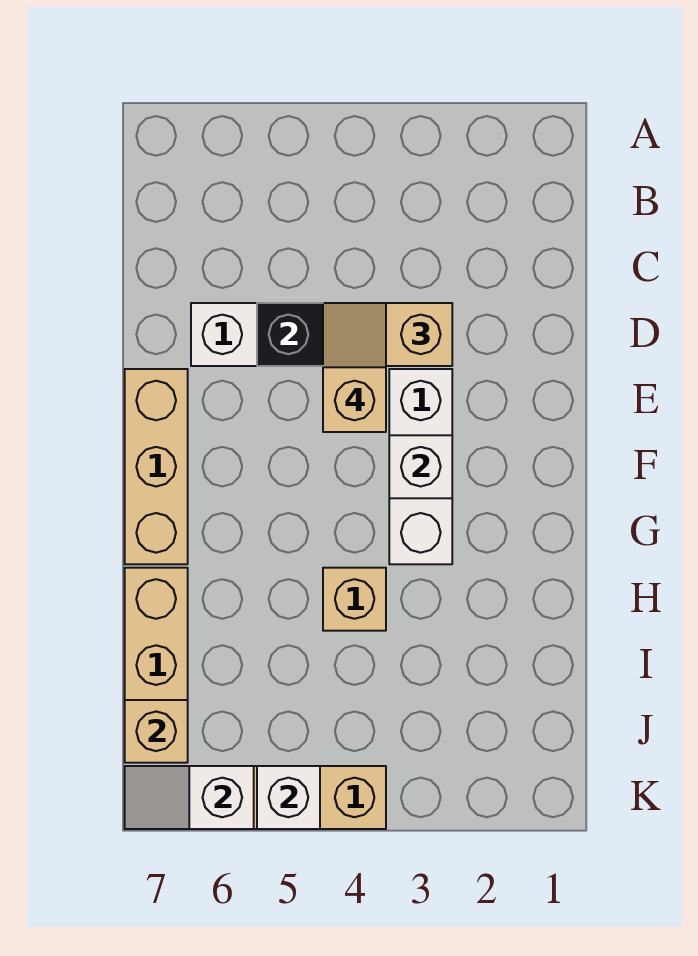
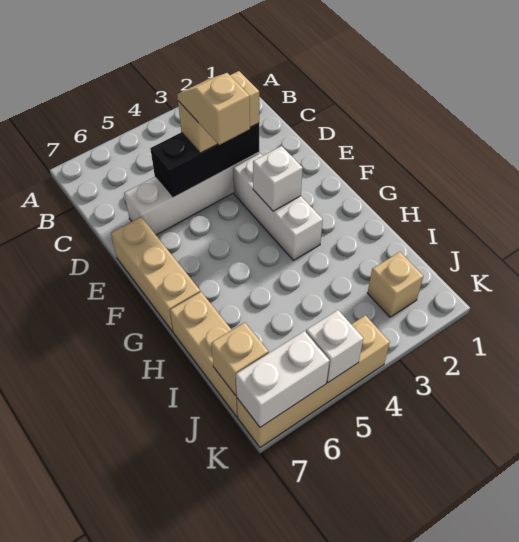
tan 1x1 brick [323,568,386,631] -> tan 1x1 brick moved to [368,252,423,317]
white 1x2 slope [125,766,254,829] -> white 1x2 brick [236,331,330,427]

